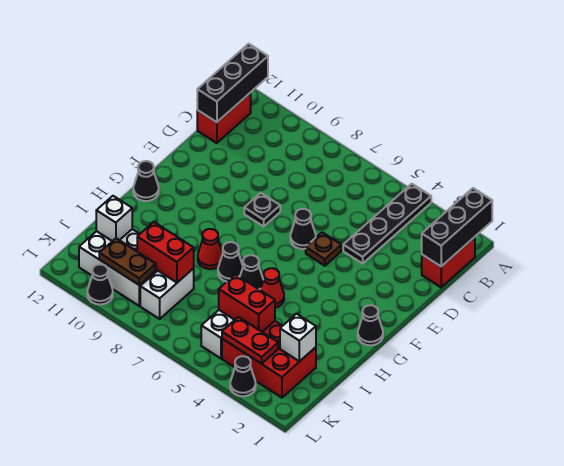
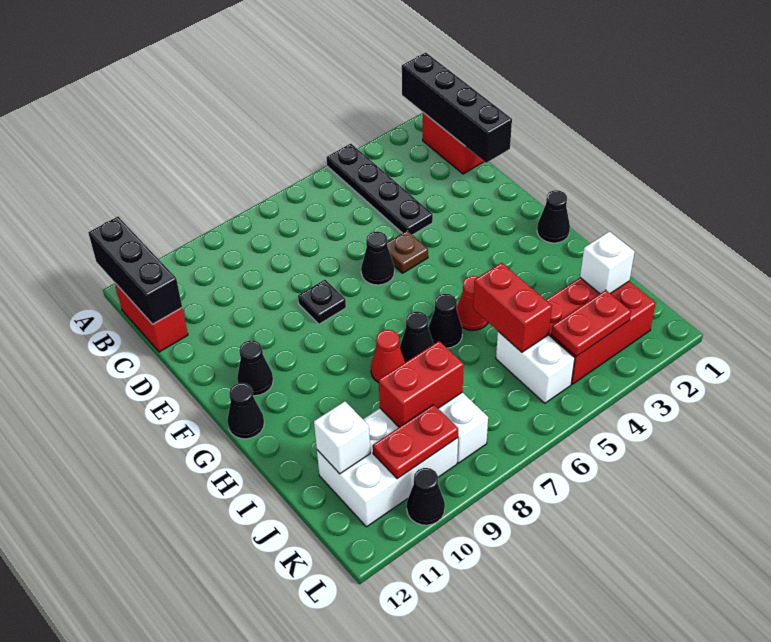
black 1x3 brick [422,188,492,266] -> black 1x4 brick [402,53,512,163]
red 1x2 brick [219,274,275,332] -> red 1x2 brick turned to [473,263,552,352]
brown 1x2 plate [99,238,156,285] -> red 1x2 plate [373,405,458,479]
black 1x1 cone [230,356,256,396] -> black 1x1 cone moved to [237,340,273,396]

